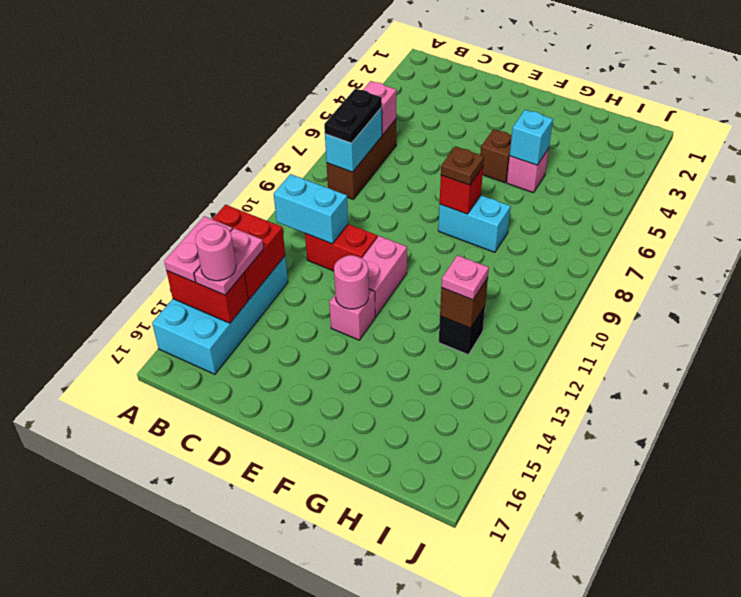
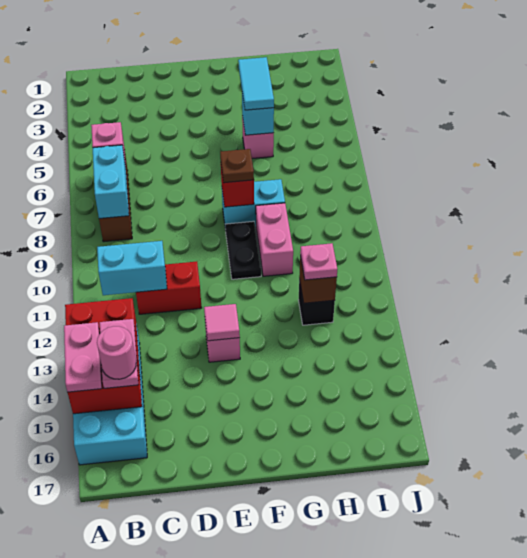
black 1x2 plate [324,88,382,143] -> black 1x2 plate moved to [225,221,261,279]
pink 1x2 brick [362,236,407,317] -> pink 1x2 brick moved to [256,203,293,276]
pink 1x1 round brick [334,255,369,309] -> pink 1x1 tile [204,304,240,341]
brown 1x1 brick [480,129,512,183] -> none
none -> cyan 1x2 tile [238,57,274,110]

